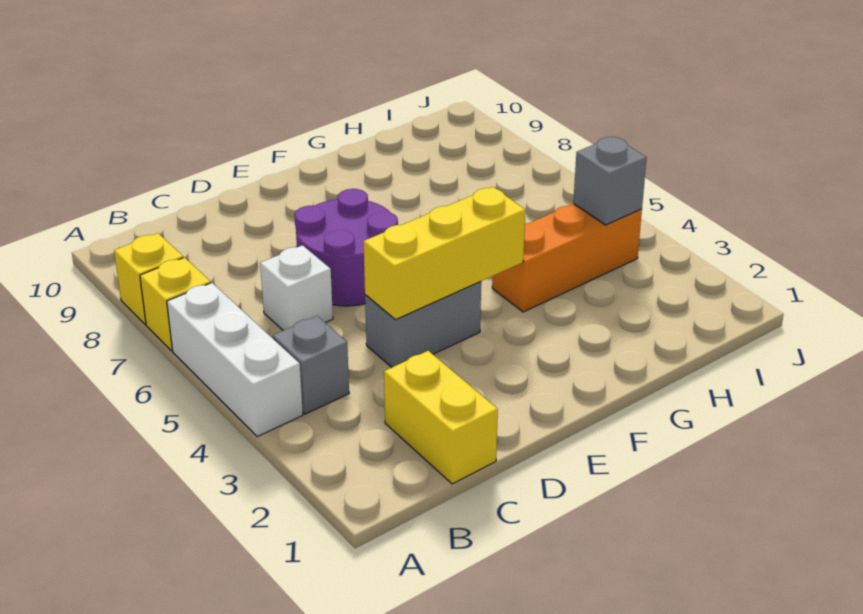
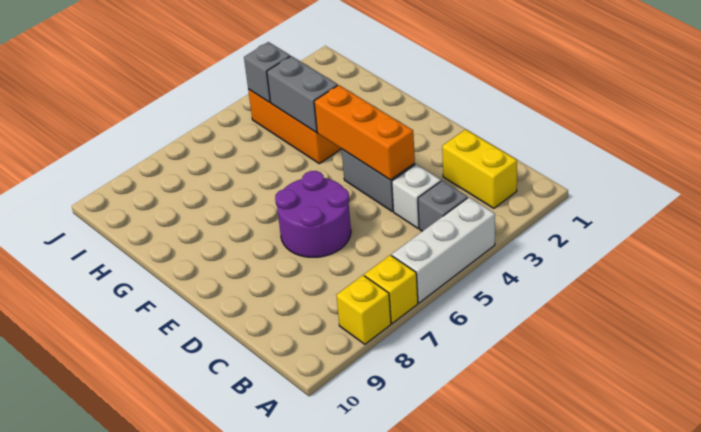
yellow 1x2 brick [384,351,498,484] -> yellow 1x2 brick turned to [442,129,517,208]
white 1x1 brick [260,245,333,330] -> white 1x1 brick moved to [392,164,441,228]
yellow 1x3 brick [363,187,525,320] -> orange 1x3 brick [314,85,415,180]
none -> grey 1x2 brick [267,56,338,132]

